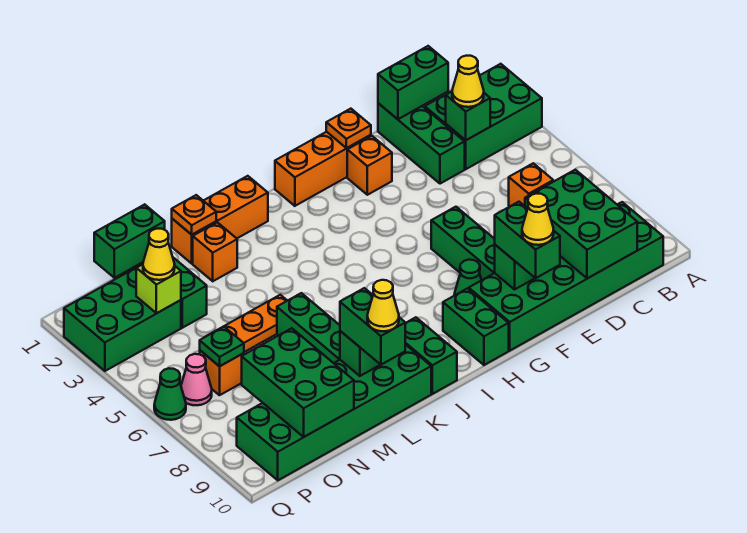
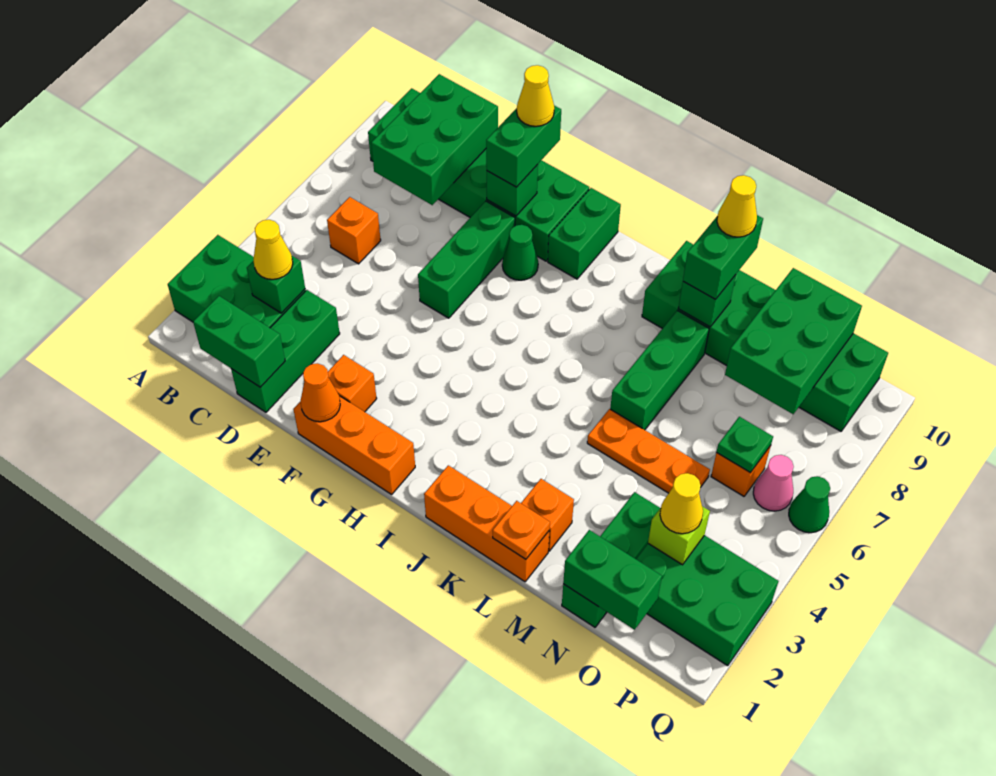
orange 1x1 plate [326,109,371,148] -> orange 1x1 cone [301,363,340,422]
green 1x2 brick [405,317,457,394] -> none

